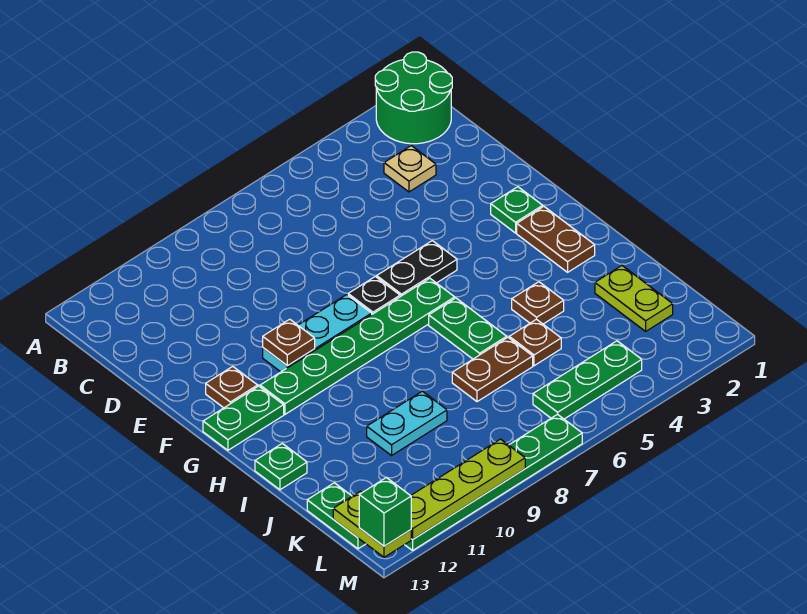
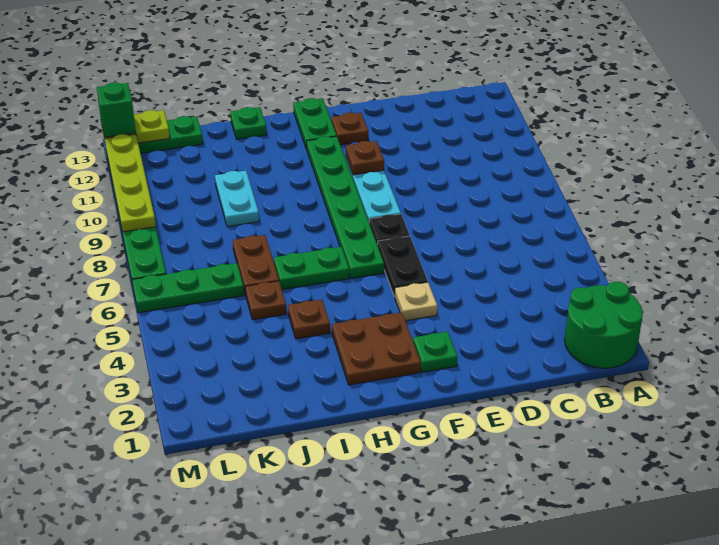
tan 1x1 plate [384,146,436,192] -> tan 1x1 plate moved to [394,282,437,321]
brown 1x2 plate [517,207,595,272] -> brown 2x2 plate [332,312,421,385]
lime 1x2 plate [595,266,673,331] -> none
green 1x3 plate [533,341,642,419] -> green 1x3 plate turned to [132,263,244,313]

